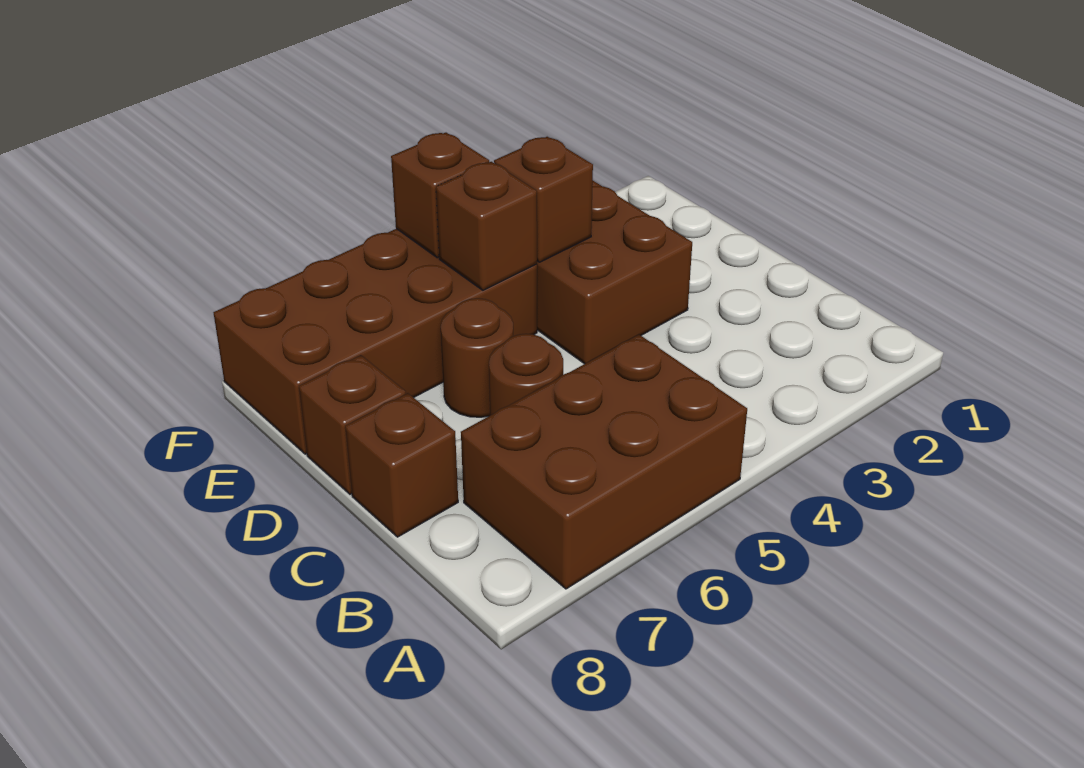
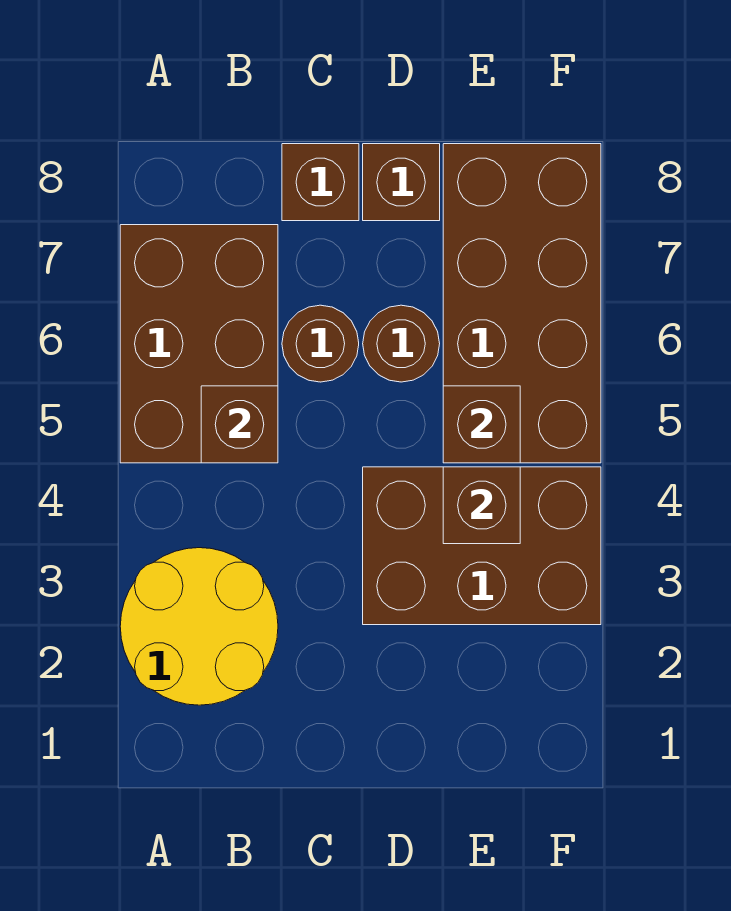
none -> yellow 2x2 round brick [120,548,278,705]
brown 1x1 brick [391,133,489,258] -> brown 1x1 brick moved to [201,386,278,463]

